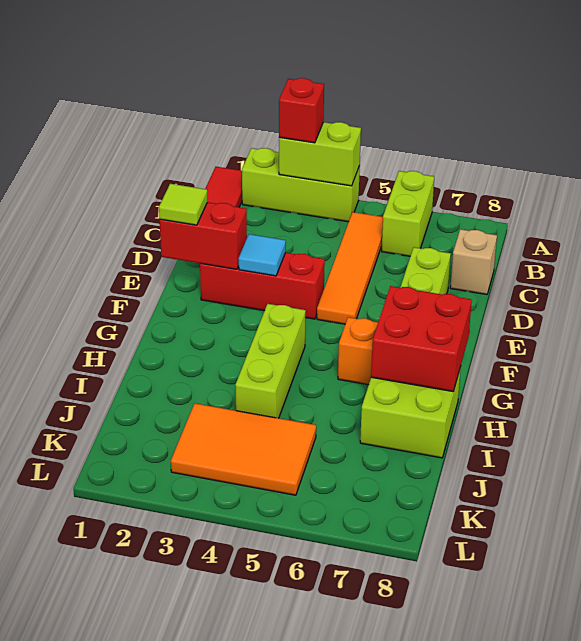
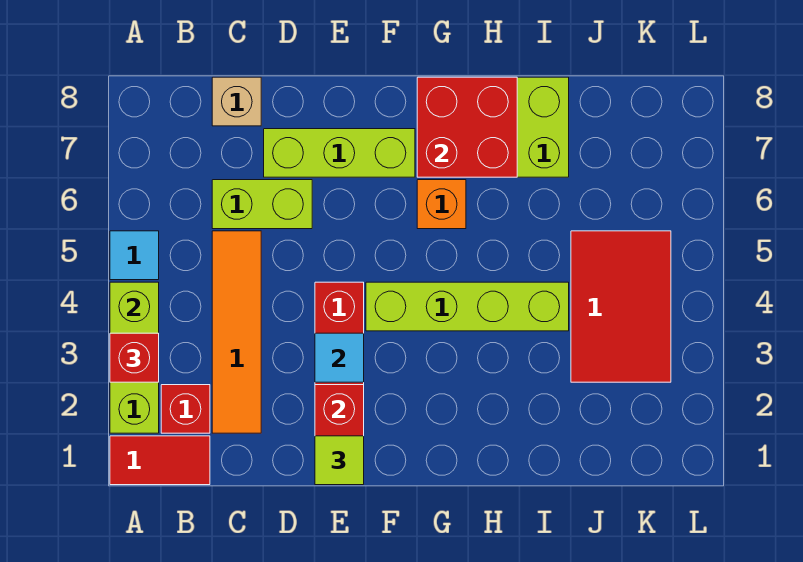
none -> cyan 1x1 tile [110,231,159,280]
lime 1x2 brick [382,171,434,256] -> lime 1x2 brick moved to [212,180,312,229]
none -> red 1x1 brick [161,385,210,433]
orange 1x4 tile [317,212,383,324] -> orange 1x4 tile turned to [212,231,261,433]
lime 1x3 brick [235,304,306,418] -> lime 1x4 brick [366,282,569,331]
orange 2x3 tile [171,403,316,495] -> red 2x3 tile [571,231,671,382]

